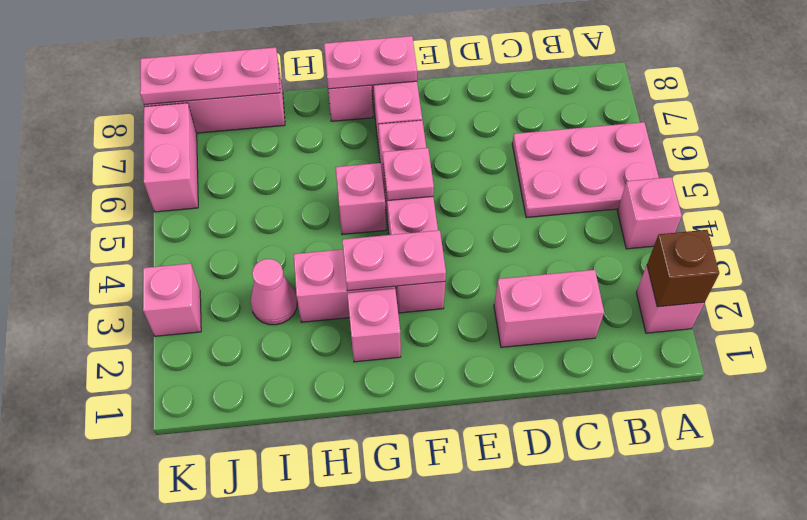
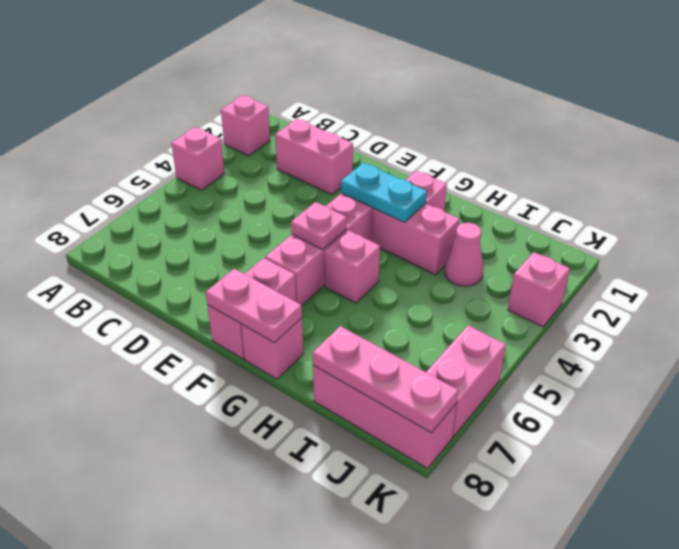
brown 1x1 brick [647,230,719,307] -> none
pink 2x3 plate [512,122,659,218] -> none
pink 1x2 plate [342,230,446,291] -> cyan 1x2 plate [341,163,427,222]

